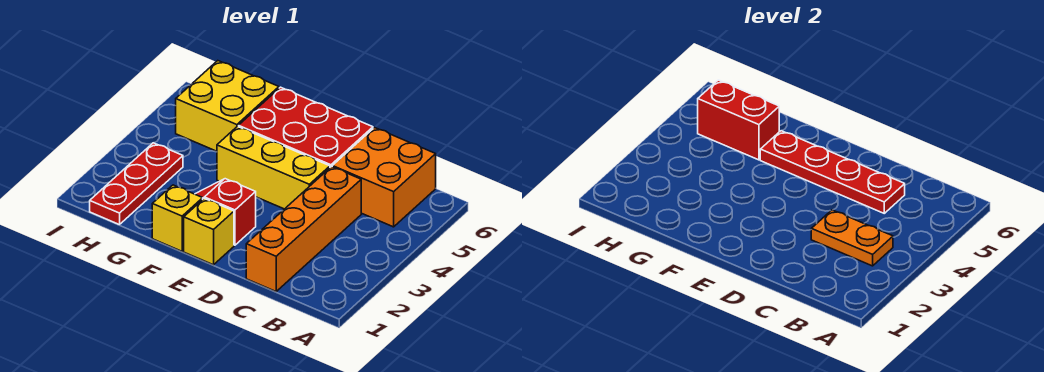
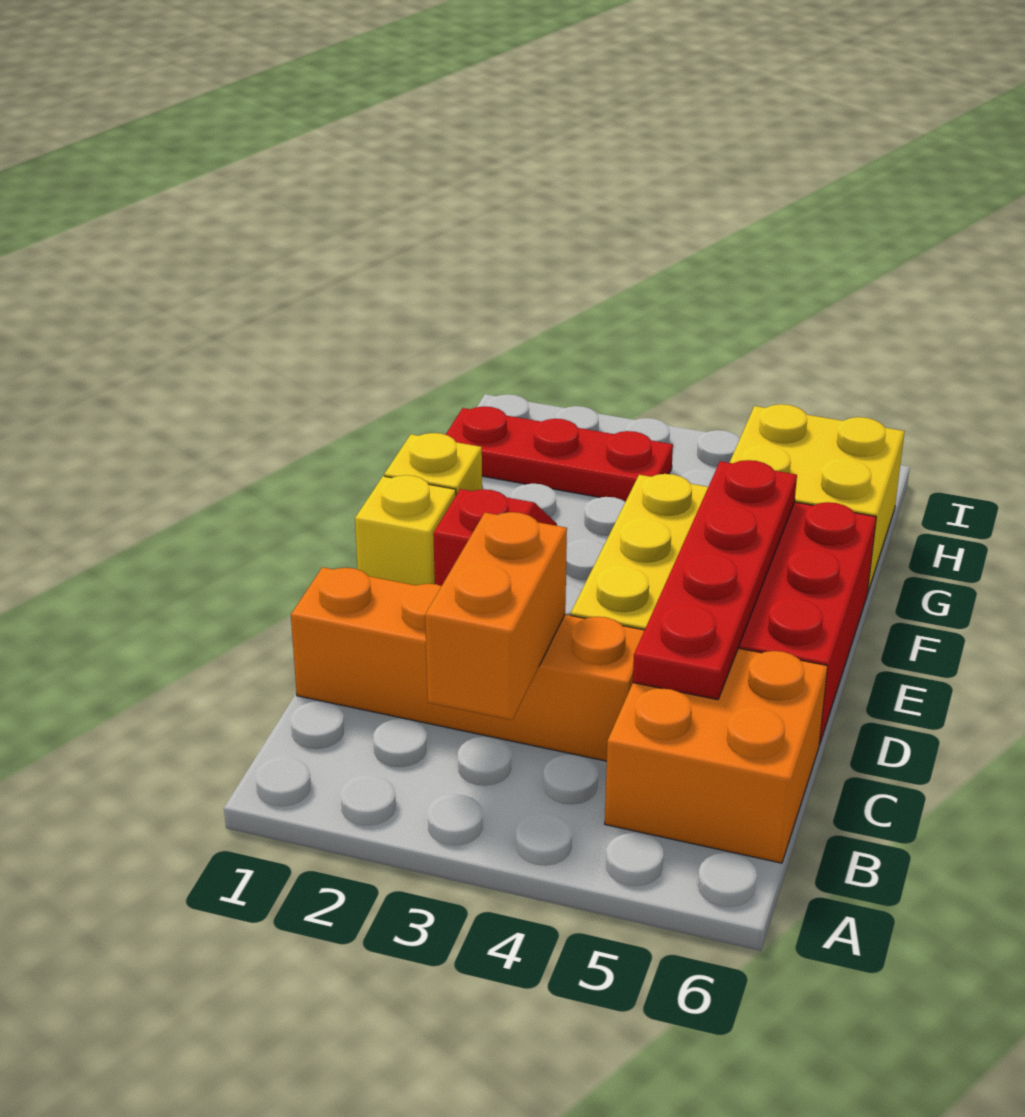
orange 1x2 plate [811,210,893,266] -> orange 1x2 brick [425,512,567,720]
red 1x2 brick [698,80,779,160] -> none

